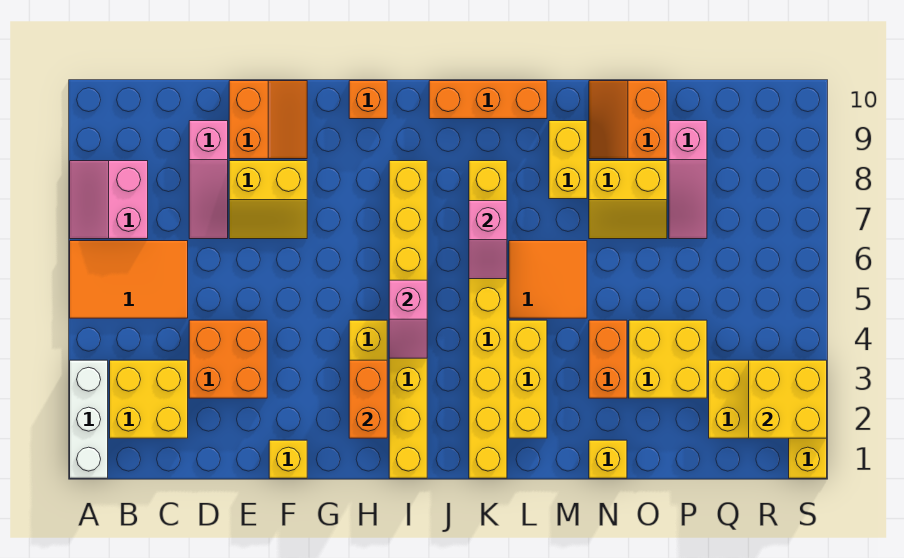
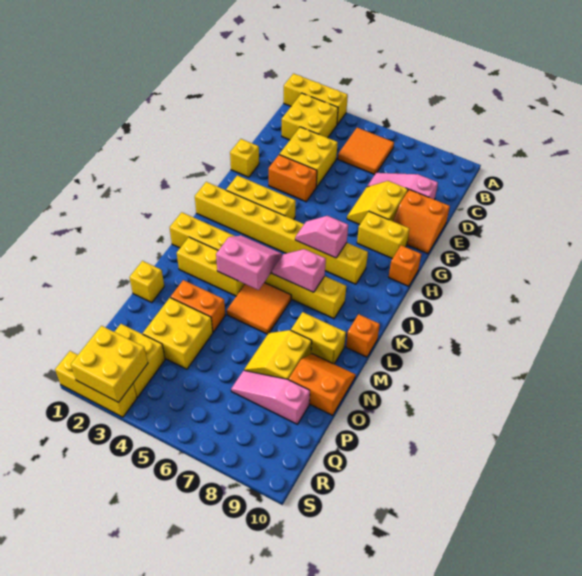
white 1x3 brick [70,360,108,478] -> yellow 1x3 brick [284,74,348,124]
orange 2x3 tile [70,241,188,318] -> orange 2x2 tile [338,128,394,175]
pink 2x2 slope [70,161,148,239] -> pink 2x2 slope moved to [216,236,282,290]
orange 2x2 brick [189,320,267,398] -> yellow 2x2 brick [279,127,338,187]
none -> yellow 1x2 brick [357,212,410,259]
orange 1x2 brick [349,360,387,438] -> orange 1x2 brick moved to [269,155,317,202]
pink 1x2 slope [389,280,427,358] -> pink 1x2 slope moved to [295,216,348,258]
orange 1x3 brick [429,81,547,119] -> orange 1x1 brick [346,314,380,357]

